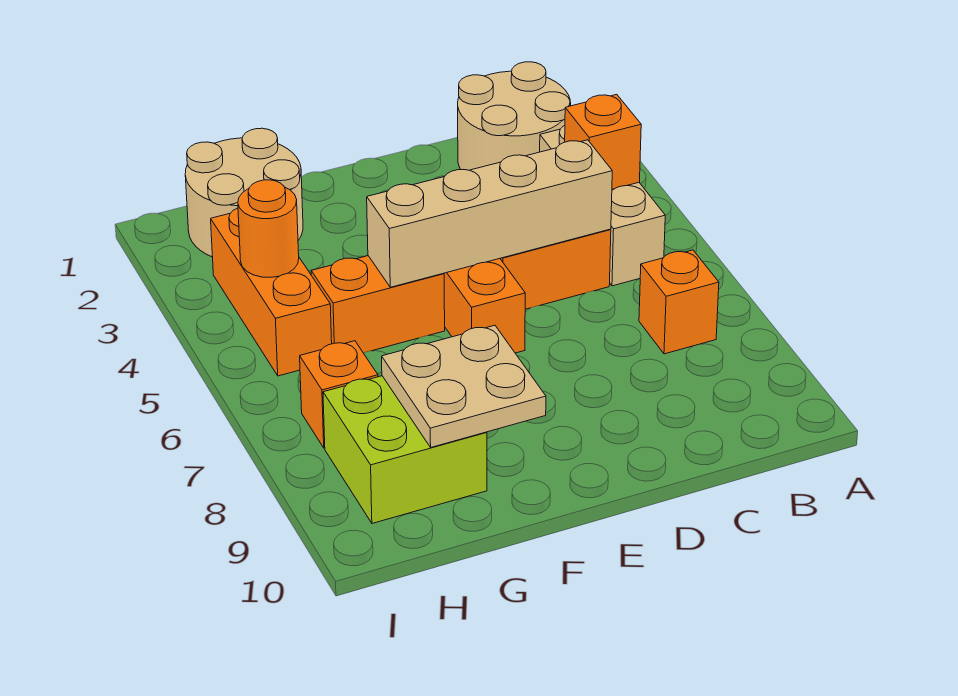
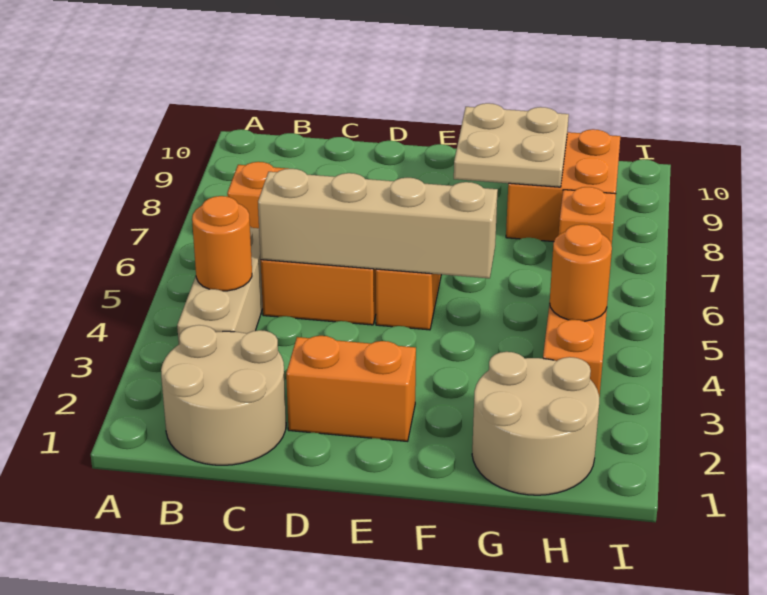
orange 1x1 brick [565,94,641,189] -> orange 1x1 round brick [192,196,252,291]
orange 1x2 brick [311,256,445,353] -> orange 1x2 brick moved to [286,336,416,441]
lime 2x2 brick [323,376,487,523] -> orange 2x2 brick [506,129,620,242]

